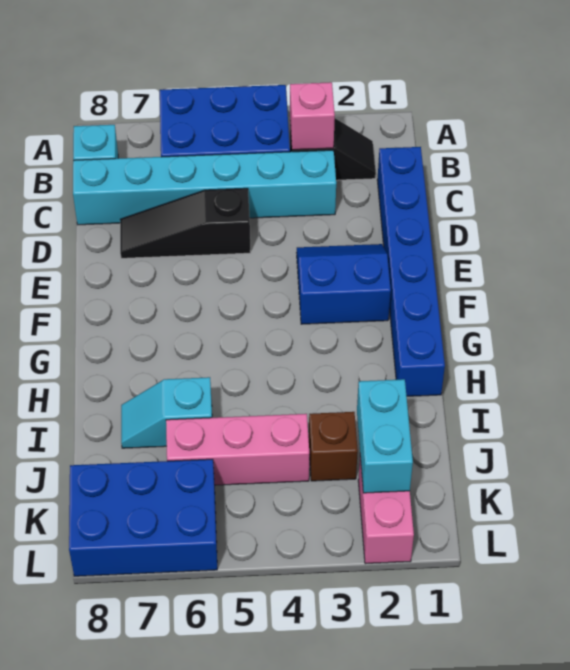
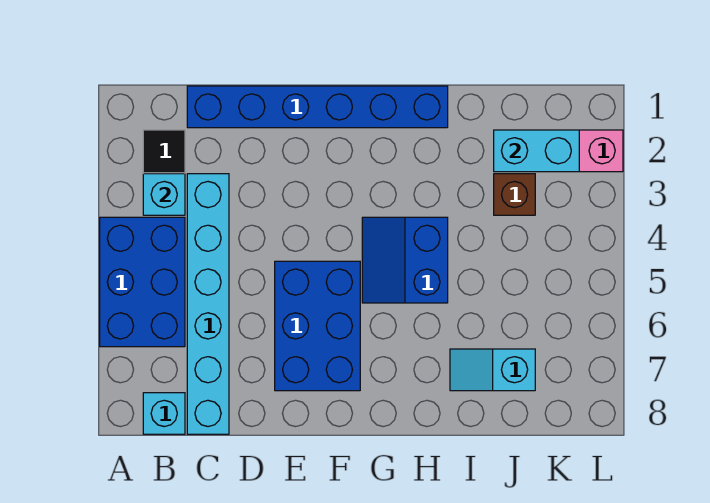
pink 1x1 brick [290,82,335,150] -> cyan 1x1 brick [143,174,185,215]
black 1x3 slope [120,188,251,258] -> none
blue 2x2 slope [297,244,391,324] -> blue 2x2 slope moved to [362,217,448,303]
cyan 1x2 slope [121,377,212,448] -> cyan 1x2 slope turned to [450,349,535,391]
pink 1x3 brick [166,414,309,485] -> none
blue 2x3 brick [69,459,217,576] -> blue 2x3 brick moved to [275,261,360,391]

